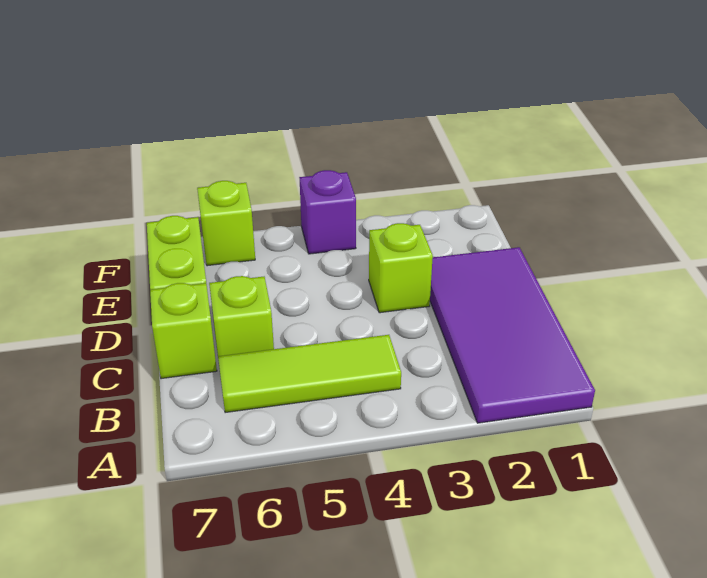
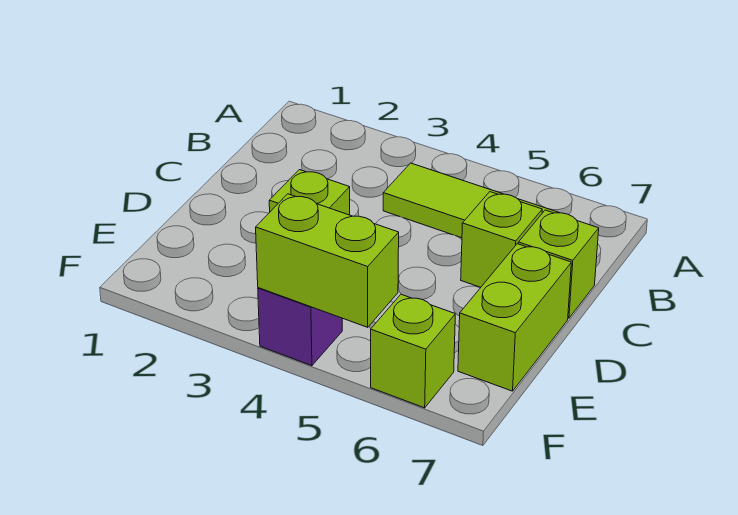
purple 2x4 tile [430,247,595,423] -> none
none -> lime 1x2 brick [256,194,399,327]

